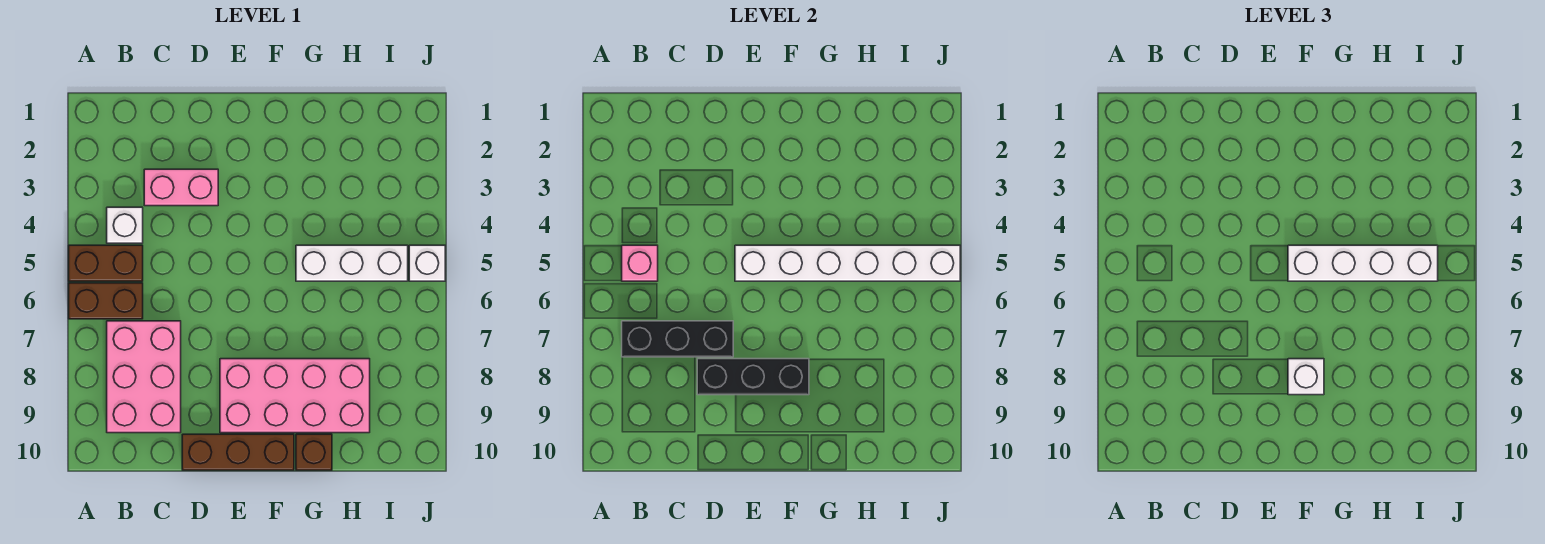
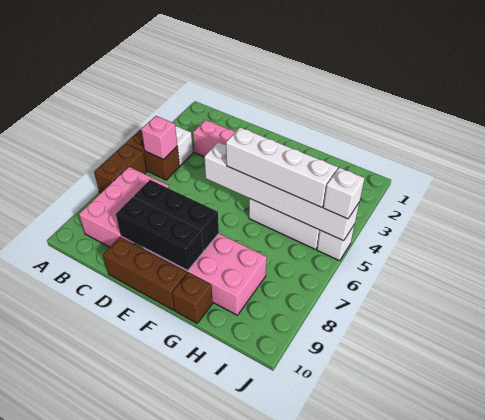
brown 1x2 brick [69,283,143,319] -> brown 1x2 brick turned to [94,143,147,193]
black 1x3 brick [622,321,733,357] -> black 1x3 brick moved to [116,197,203,271]
white 1x1 brick [1288,359,1324,395] -> white 1x1 brick moved to [323,168,365,219]

